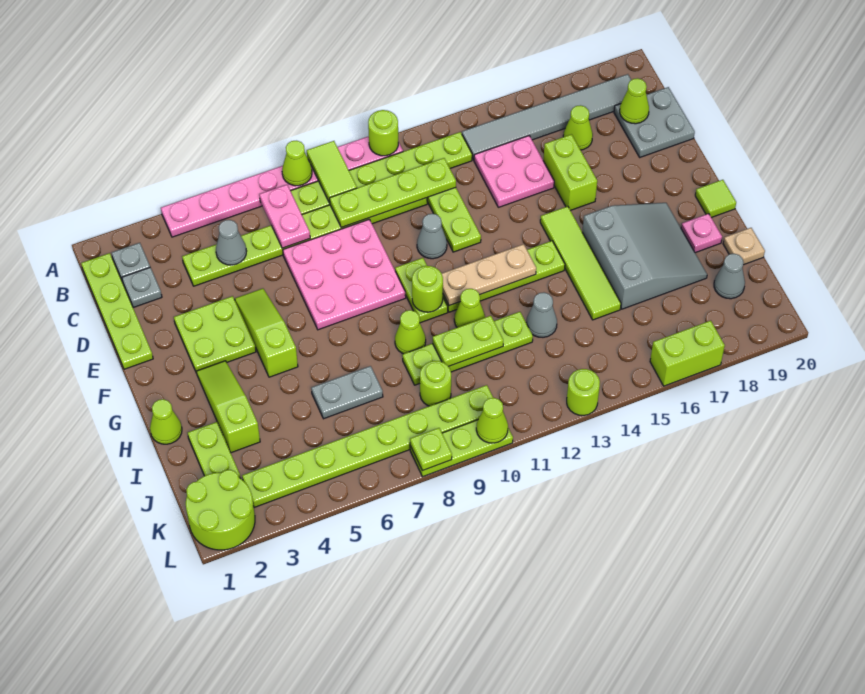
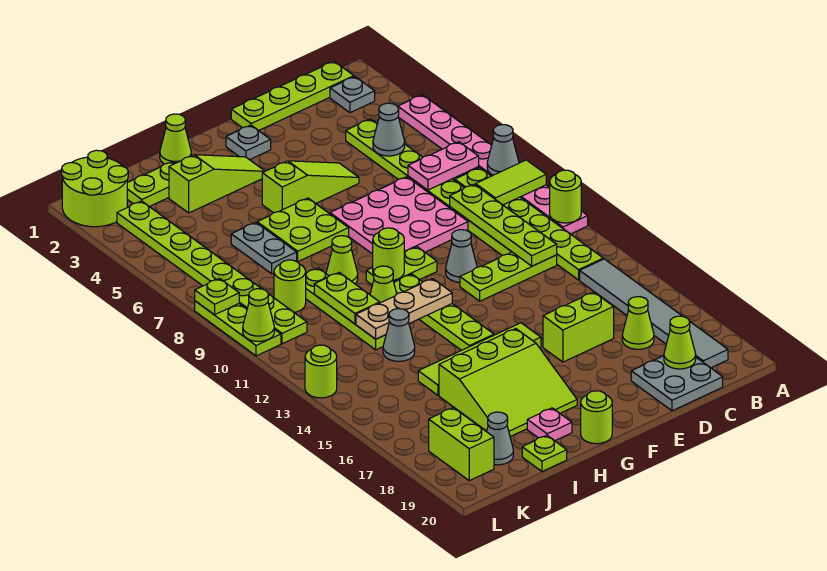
lime 1x1 cone [282,141,312,186] -> grey 1x1 cone [487,125,519,175]
grey 1x1 plate [122,267,162,308] -> grey 1x1 plate moved to [226,125,271,160]
pink 2x2 plate [474,136,554,207] -> none
lime 2x2 plate [174,296,256,373] -> lime 2x2 plate moved to [257,198,349,262]
tan 1x3 plate [442,244,536,306] -> tan 1x3 plate turned to [356,279,452,339]
grey 3x3 slope [582,203,707,309] -> lime 3x3 slope [439,329,577,437]
lime 1x1 tile [695,180,736,218] -> lime 1x1 round brick [581,391,612,444]
tan 1x1 plate [723,228,765,265] -> lime 1x1 plate [522,435,567,471]
lime 1x2 brick [650,321,725,386] -> lime 1x2 brick moved to [429,408,494,481]

